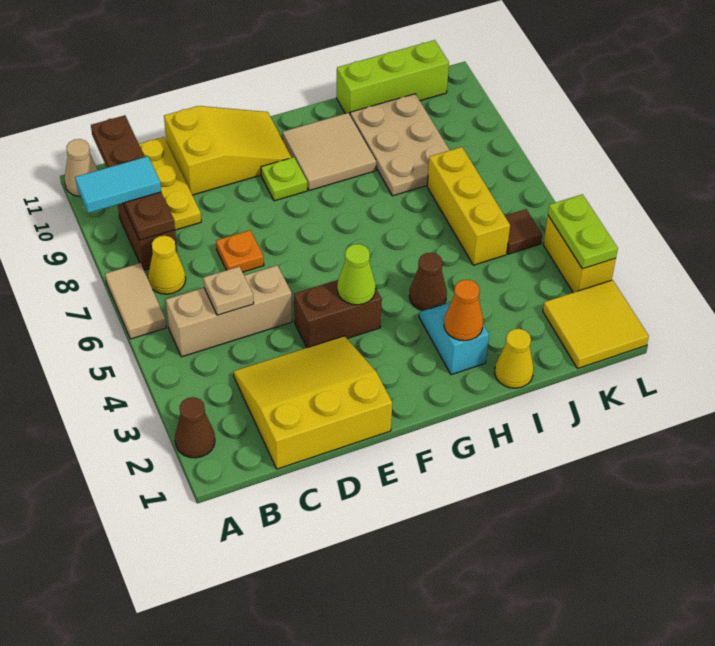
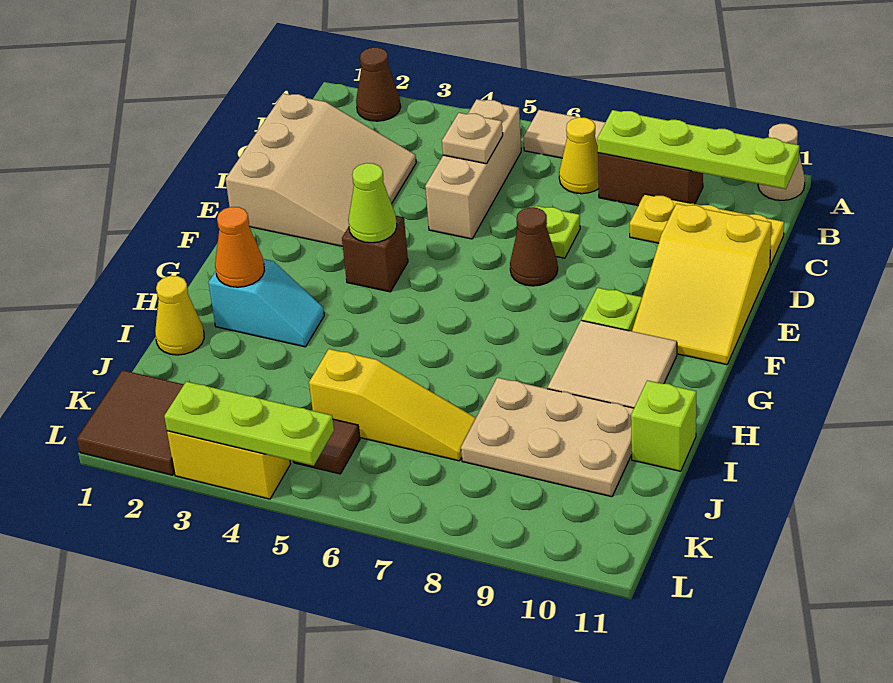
cyan 1x2 tile [75,156,161,213] -> none
brown 1x4 plate [91,115,175,240] -> lime 1x4 plate [597,110,799,189]
yellow 3x3 slope [233,336,392,469] -> tan 3x3 slope [225,94,416,246]
orange 1x1 plate [216,230,264,272] -> lime 1x1 plate [535,206,580,258]
brown 1x2 brick [294,280,382,348] -> brown 1x1 brick [342,216,408,292]
brown 1x1 cone [409,253,447,311] -> brown 1x1 cone moved to [510,208,558,286]
lime 1x3 brick [337,40,449,114] -> lime 1x1 brick [631,380,696,471]
yellow 1x3 brick [427,147,510,265] -> yellow 1x3 slope [309,349,476,461]
yellow 2x2 tile [543,280,649,369] -> brown 2x2 tile [77,370,184,475]
lime 1x2 plate [548,194,618,269] -> lime 1x3 plate [164,381,334,466]

